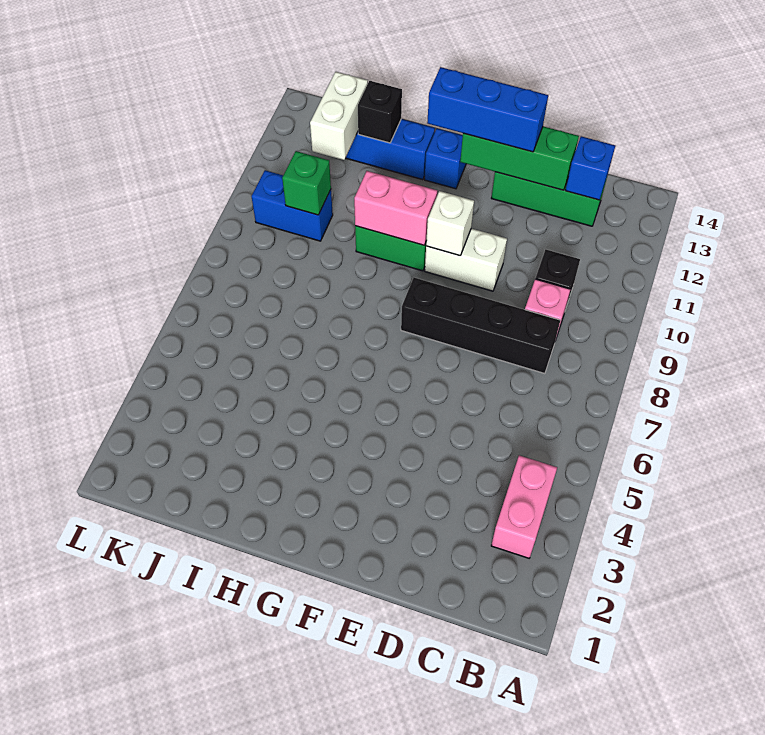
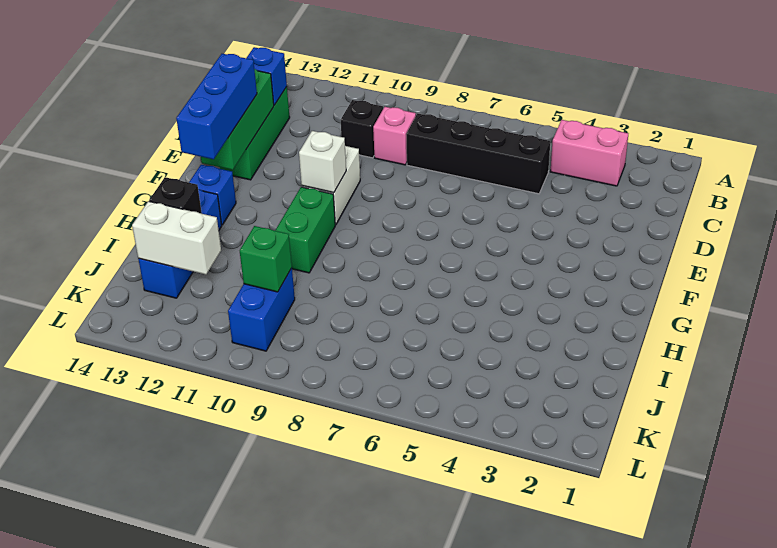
black 1x4 brick [401,278,560,374] -> black 1x4 brick turned to [406,113,550,194]
pink 1x2 brick [354,171,437,245] -> none

